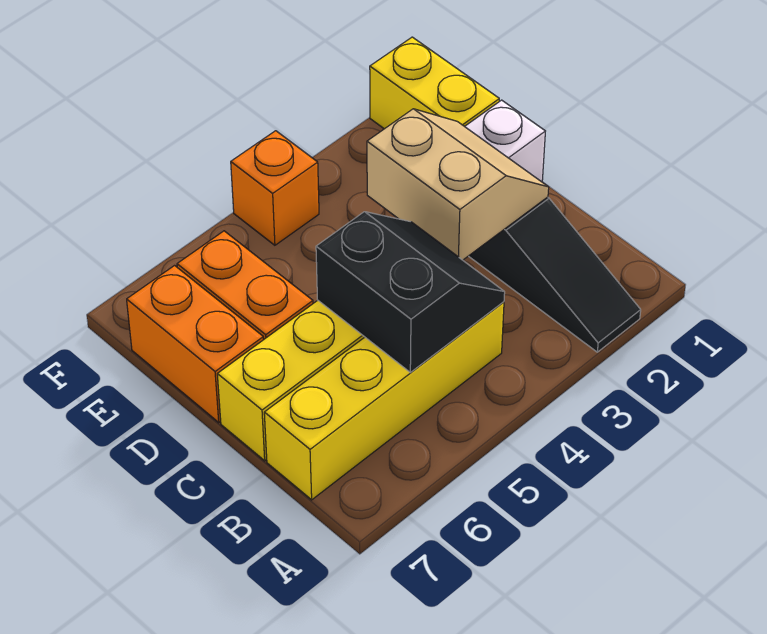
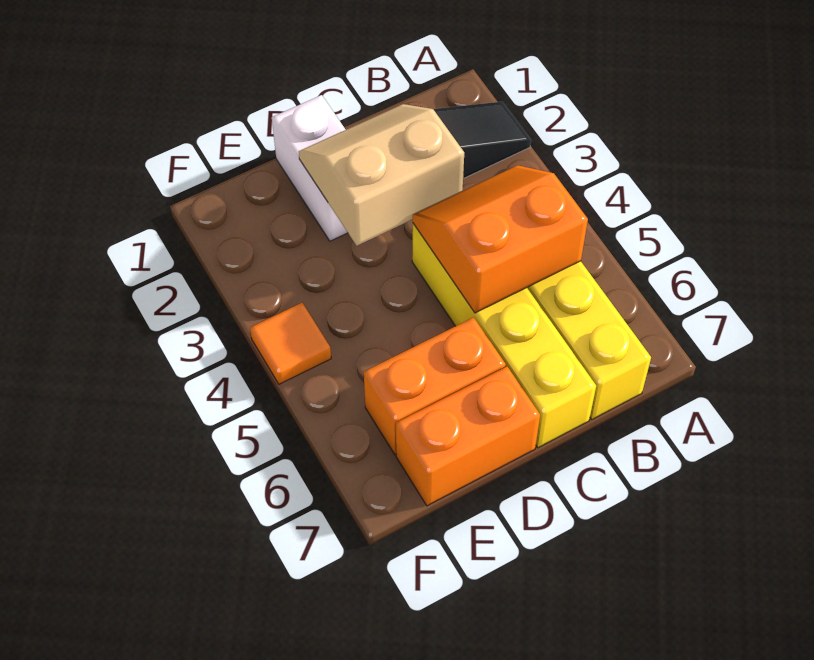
black 2x2 slope [316,212,505,372] -> orange 2x2 slope [413,165,588,313]
yellow 1x2 brick [370,37,499,129] -> none
orange 1x1 brick [231,131,319,245] -> orange 1x1 tile [250,303,331,384]

